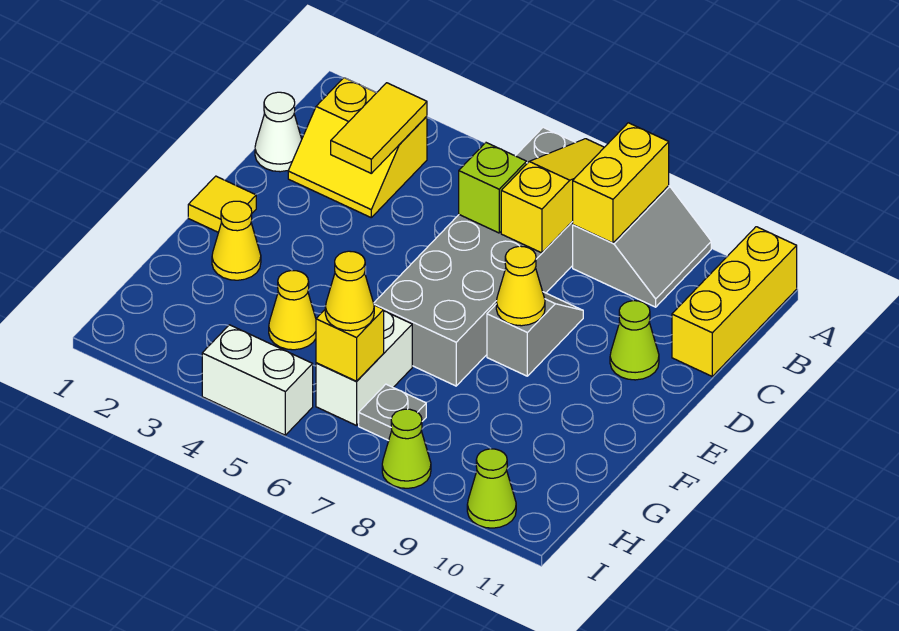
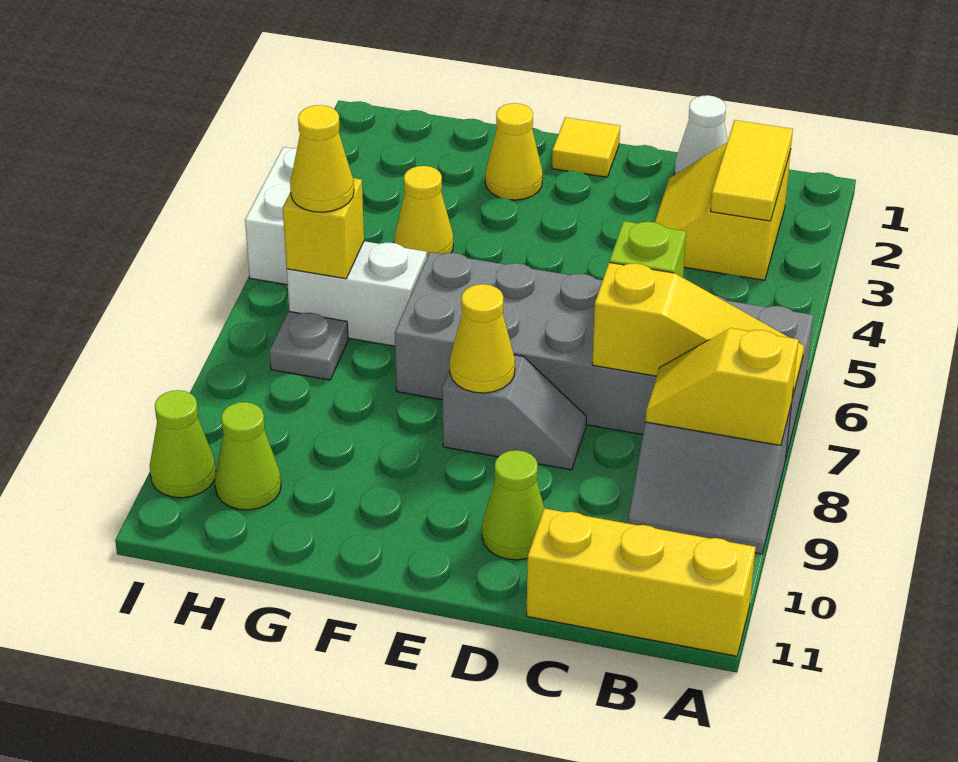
yellow 1x2 brick [572,123,669,243] -> yellow 1x2 slope [645,328,798,445]
yellow 1x2 tile [331,83,427,173] -> yellow 1x2 tile turned to [711,120,793,221]
lime 1x1 cone [382,409,431,488] -> lime 1x1 cone moved to [215,402,281,510]

